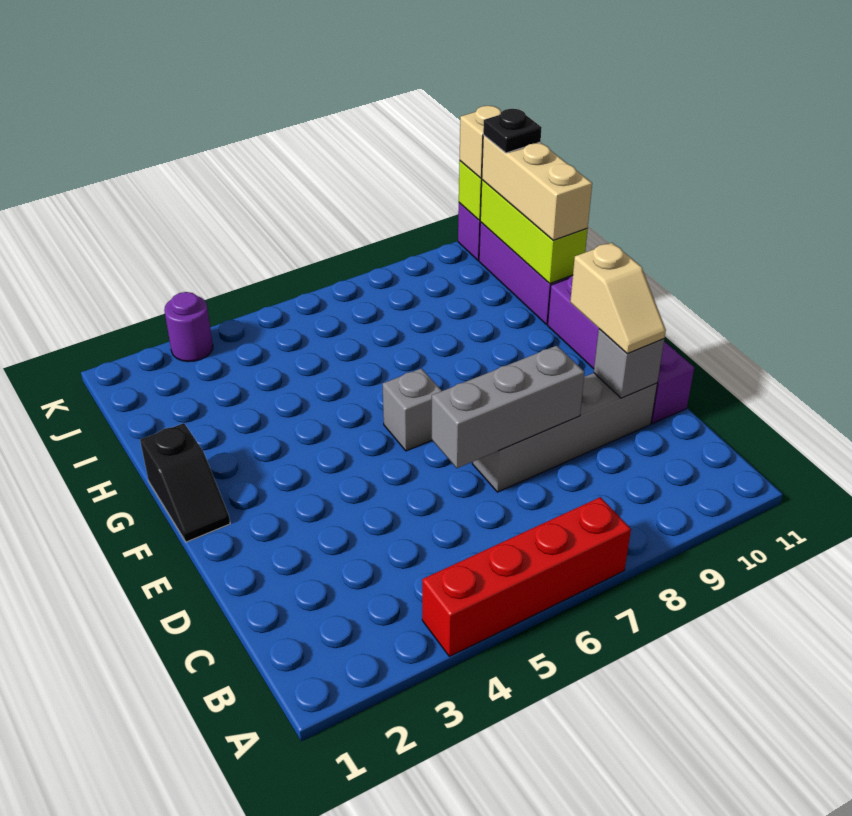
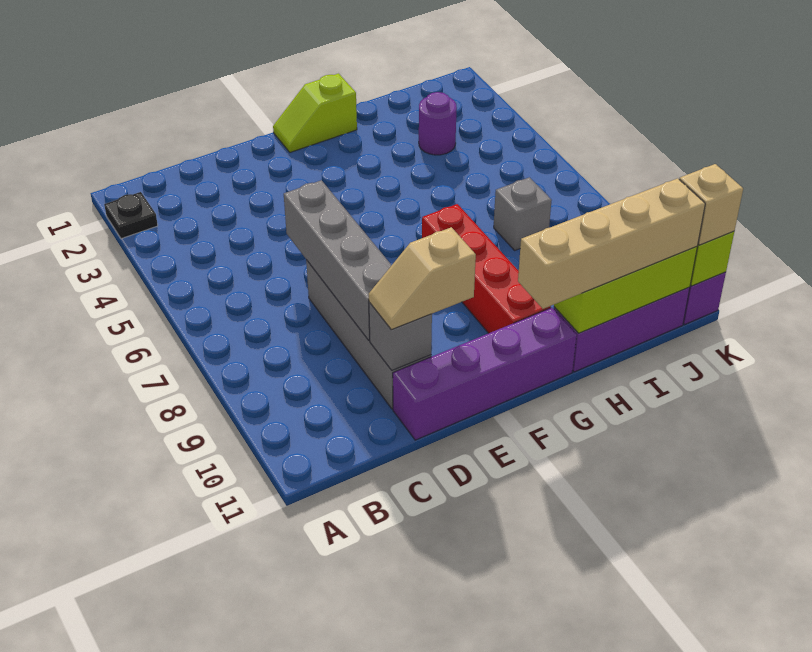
red 1x4 brick [422,497,631,657] -> red 1x4 brick moved to [422,204,551,333]
grey 1x3 brick [432,346,585,468] -> grey 1x4 brick [284,180,392,341]
black 1x2 slope [140,423,230,542] -> lime 1x2 slope [273,74,357,152]
grey 1x1 brick [383,368,442,451] -> grey 1x1 brick moved to [494,177,552,250]
tan 1x3 brick [482,135,592,240] -> tan 1x4 brick [518,178,705,309]
black 1x1 plate [483,109,542,153] -> black 1x1 plate moved to [104,192,158,239]
purple 1x1 round brick [164,292,213,362] -> purple 1x1 round brick moved to [419,92,457,155]

